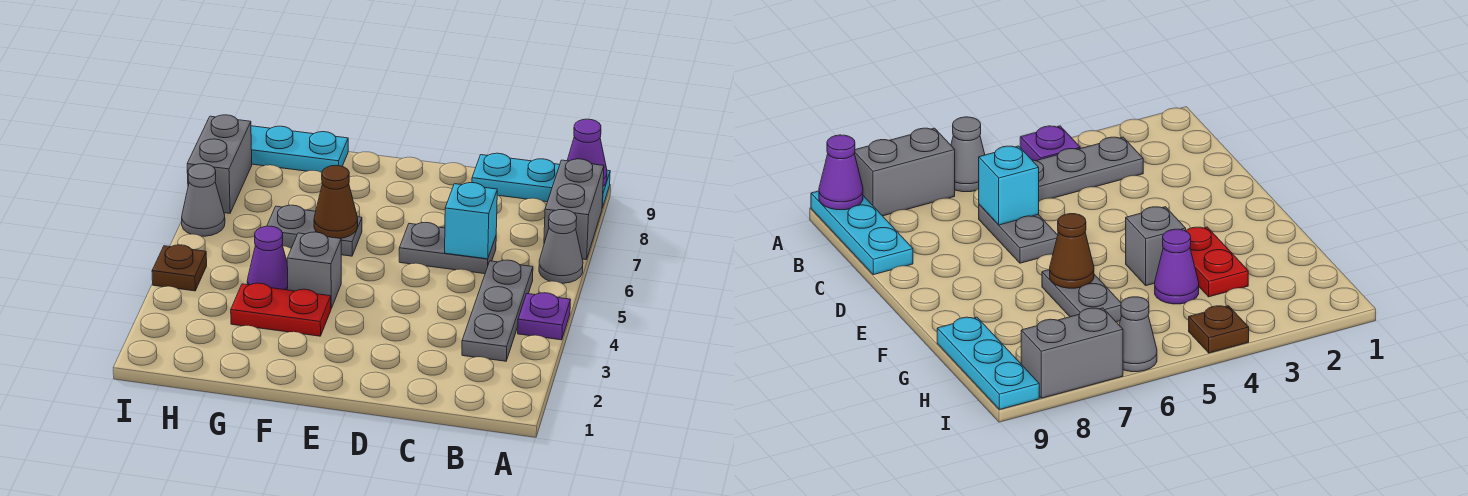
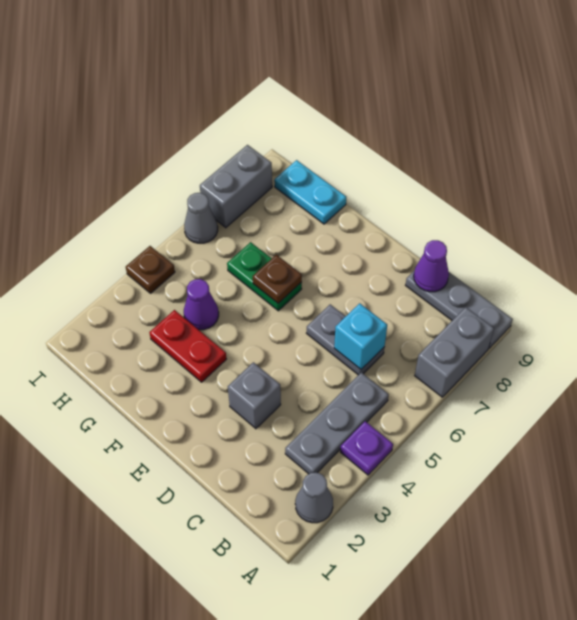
grey 1x1 cone [539,210,583,283] -> grey 1x1 cone moved to [295,473,333,523]
cyan 1x3 plate [472,153,610,208] -> grey 1x3 plate [405,271,513,348]
purple 1x1 cone [567,119,607,186] -> purple 1x1 cone moved to [414,240,449,292]
grey 1x1 brick [287,232,341,308] -> grey 1x1 brick moved to [228,362,281,429]
grey 1x2 plate [267,205,362,256] -> green 1x2 plate [227,242,302,311]
brown 1x1 cone [314,165,358,238] -> brown 1x1 plate [253,255,302,303]
cyan 1x3 plate [251,126,348,172] -> cyan 1x2 plate [274,160,346,224]

